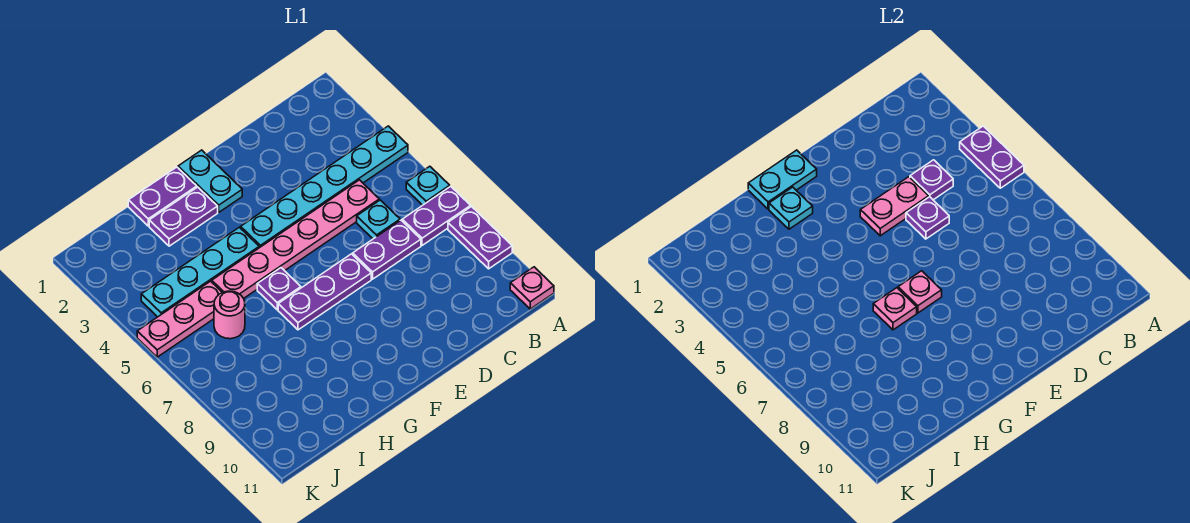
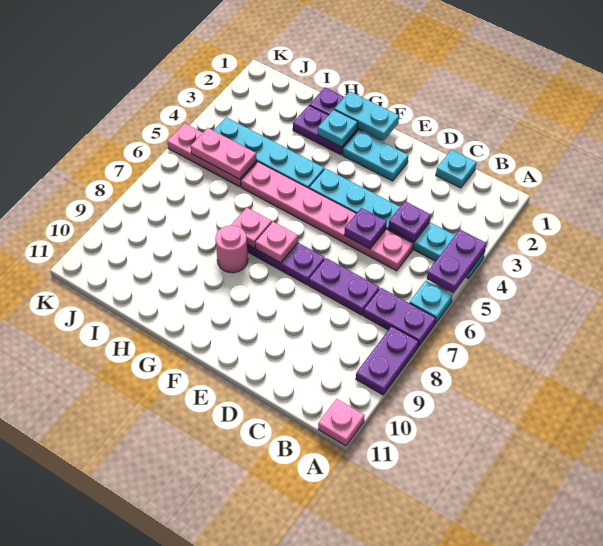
cyan 1x1 plate [357,200,400,239] -> cyan 1x1 plate moved to [436,150,477,188]
pink 1x2 plate [860,177,929,236] -> pink 1x2 plate moved to [191,128,256,179]
cyan 1x2 plate [178,150,242,212] -> cyan 1x2 plate turned to [343,130,408,181]
purple 1x1 plate [257,268,301,310] -> none
pink 1x1 round brick [214,291,245,339] -> pink 1x1 round brick moved to [215,225,248,273]

